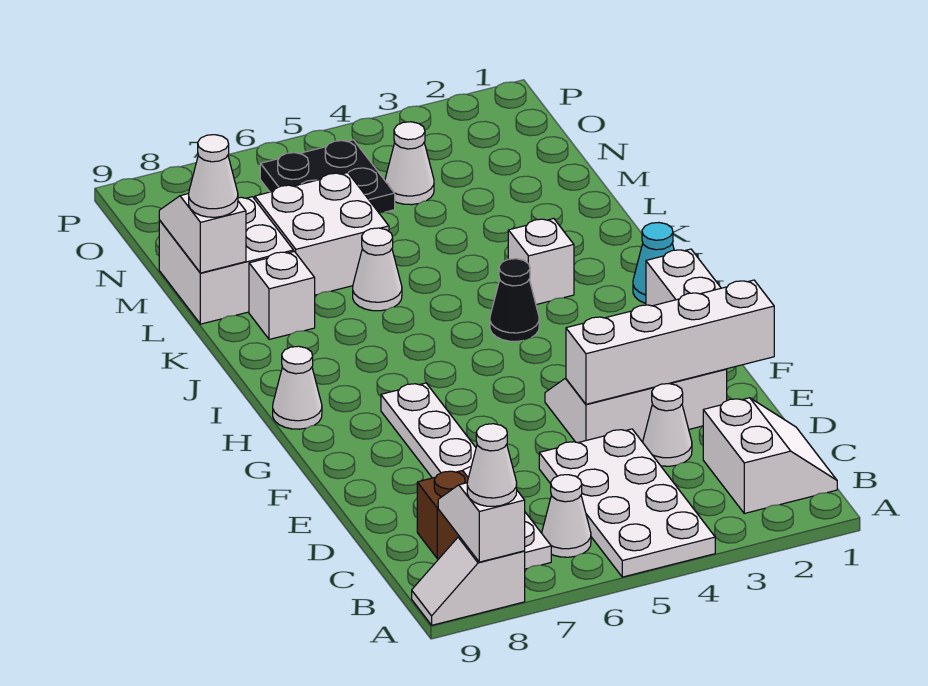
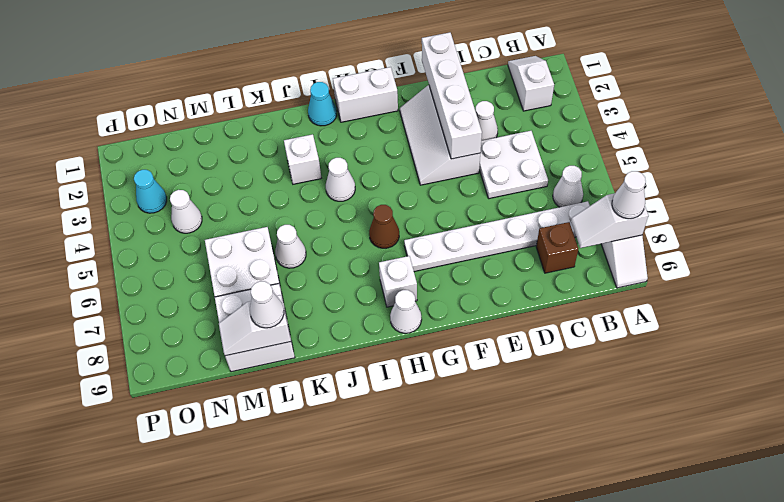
white 2x4 plate [539,429,715,577] -> white 2x2 plate [479,131,548,199]
white 2x2 slope [703,398,837,513] -> white 1x2 slope [508,56,554,111]
none -> brown 1x1 cone [369,205,399,248]
black 1x1 cone [490,259,539,341] -> white 1x1 cone [326,158,355,201]
white 1x1 brick [249,251,315,339] -> white 1x1 brick moved to [379,256,417,307]
black 2x2 plate [260,140,395,213] -> none
none -> cyan 1x1 cone [134,170,167,213]

